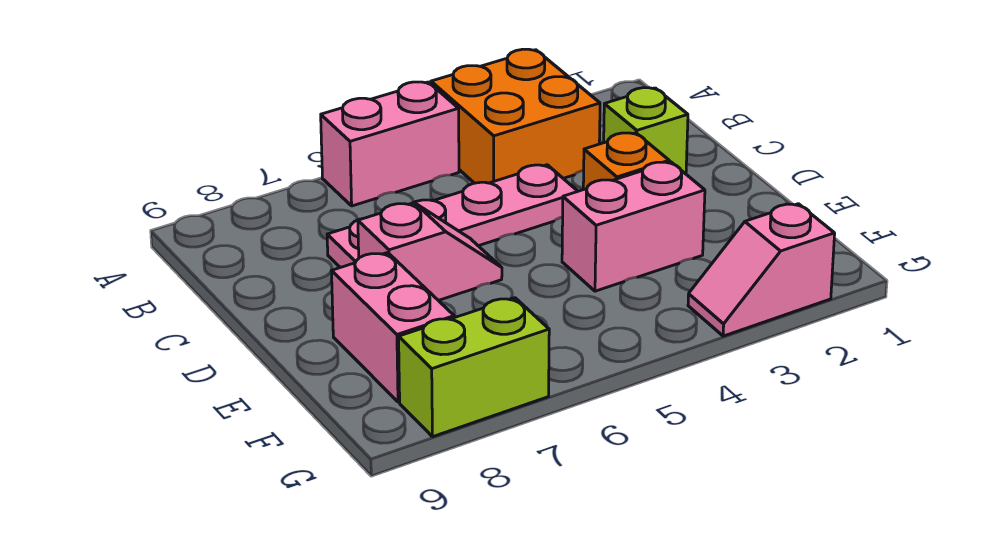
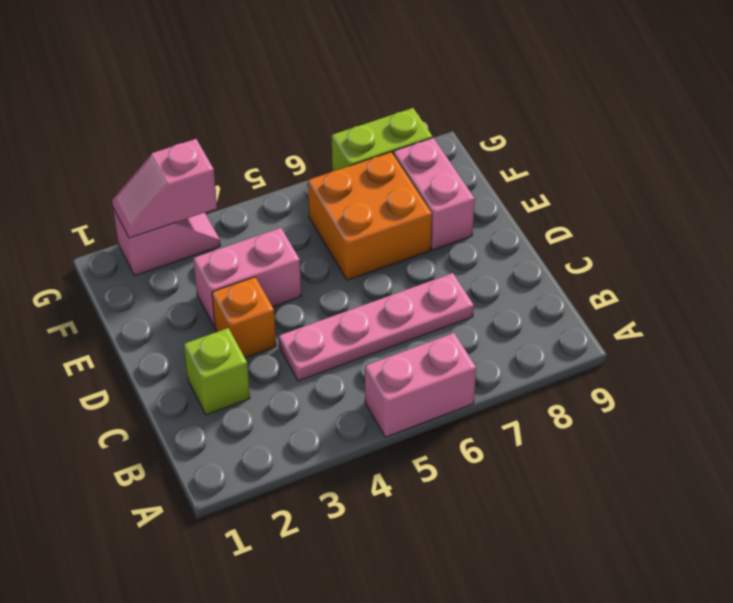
orange 2x2 brick [431,49,600,183] -> orange 2x2 brick moved to [308,152,432,280]
pink 1x2 slope [358,203,502,300] -> pink 1x2 slope moved to [112,139,217,238]

